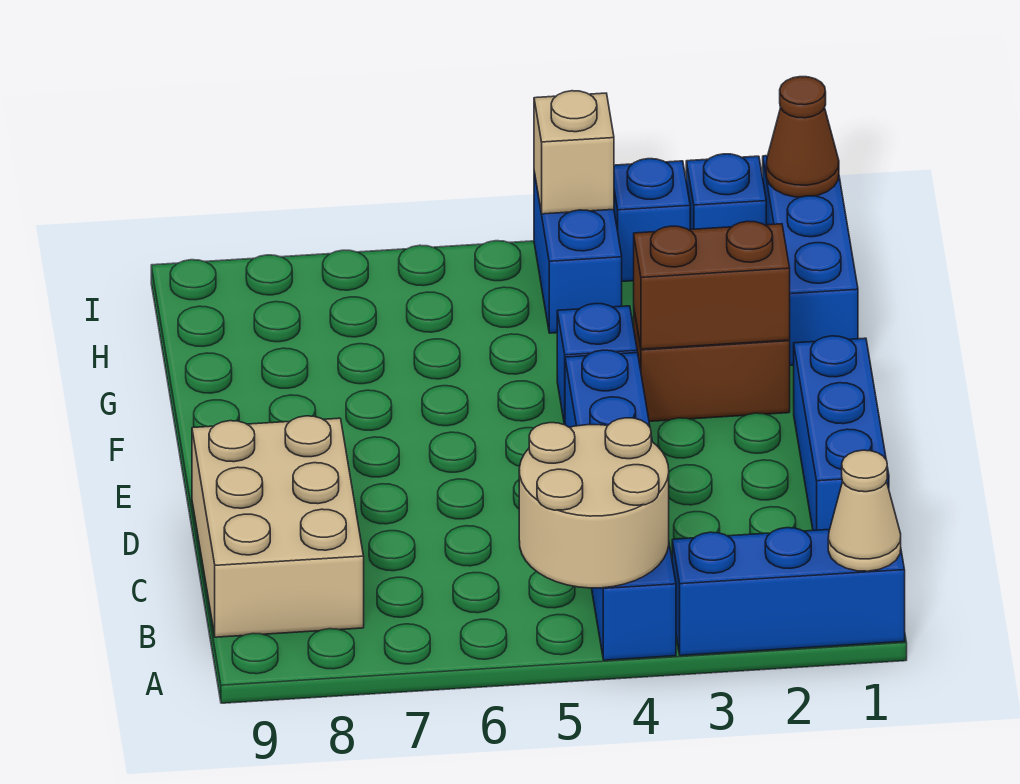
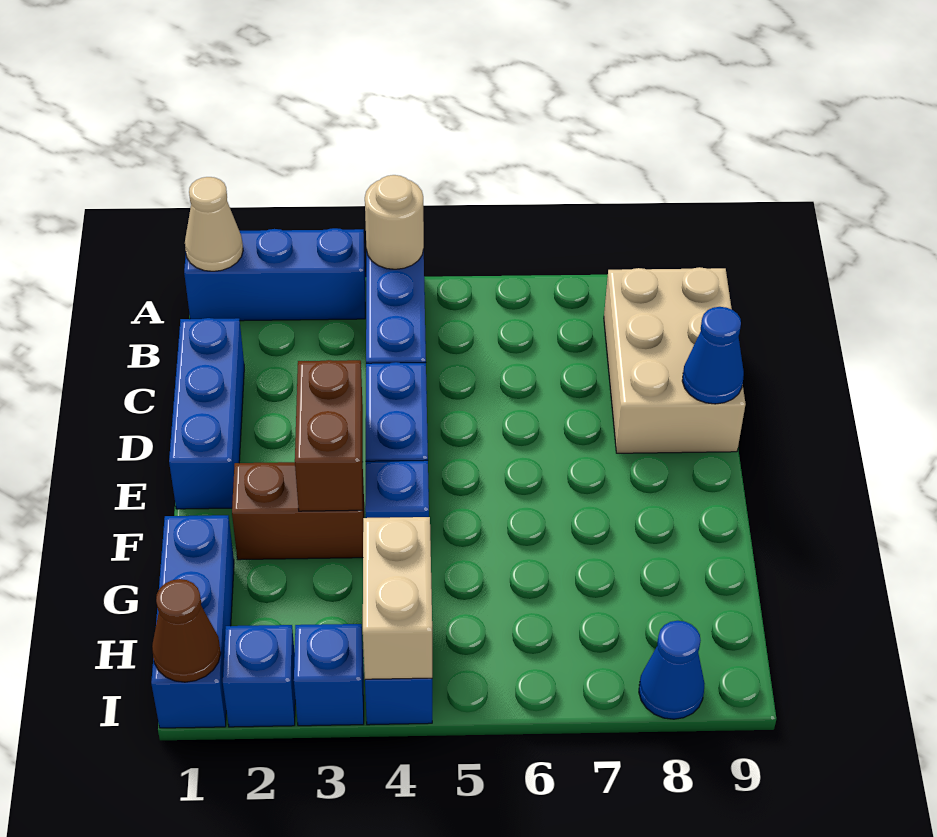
tan 2x2 round brick [519,418,669,588] -> tan 1x1 round brick [365,175,424,269]
none -> blue 1x1 cone [682,307,744,404]
brown 1x2 brick [634,221,790,349] -> brown 1x2 brick turned to [295,360,363,511]
tan 1x1 brick [534,91,614,214] -> tan 1x2 brick [363,517,432,679]
none -> blue 1x1 cone [639,621,705,719]

